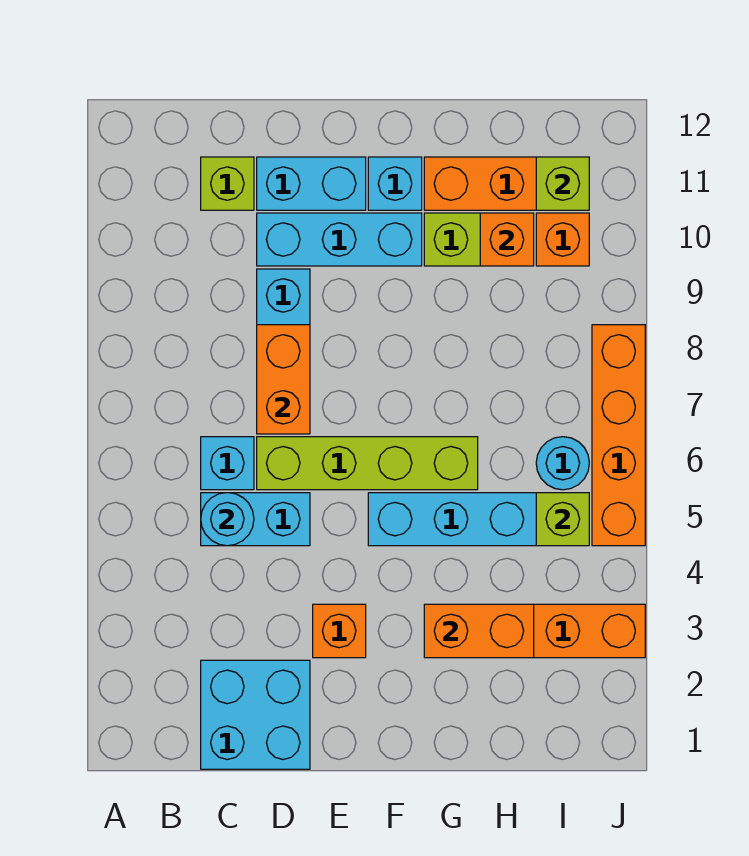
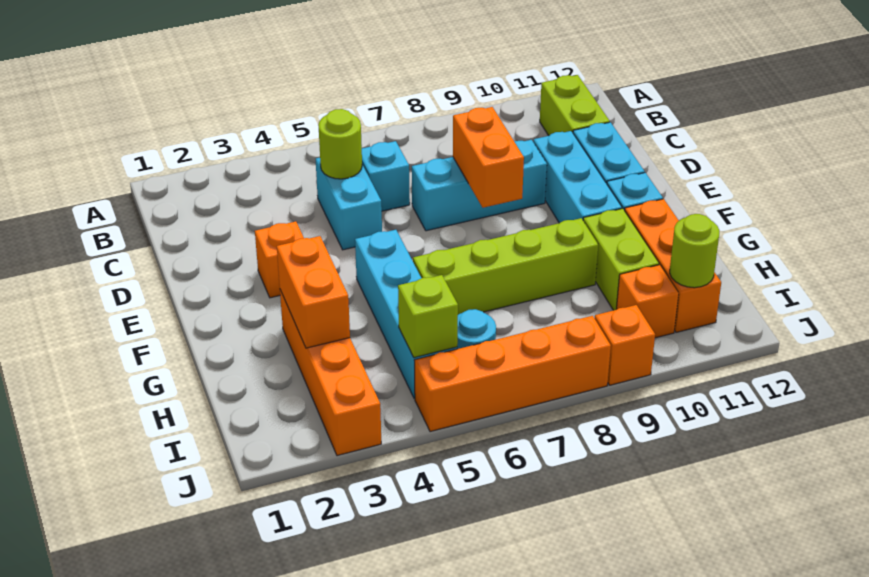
cyan 2x2 brick [201,660,310,769] -> none
cyan 1x1 round brick [201,493,254,546] -> lime 1x1 round brick [319,109,362,179]
lime 1x1 brick [201,157,254,210] -> lime 1x2 brick [540,75,610,136]
lime 1x4 brick [257,437,478,490] -> lime 1x4 brick turned to [413,218,598,315]
orange 1x2 brick [257,325,310,434] -> orange 1x2 brick turned to [453,107,524,208]
orange 1x1 brick [480,213,534,266] -> orange 1x1 brick moved to [595,305,655,385]
lime 1x1 brick [536,157,589,210] -> lime 1x1 round brick [670,214,719,288]

